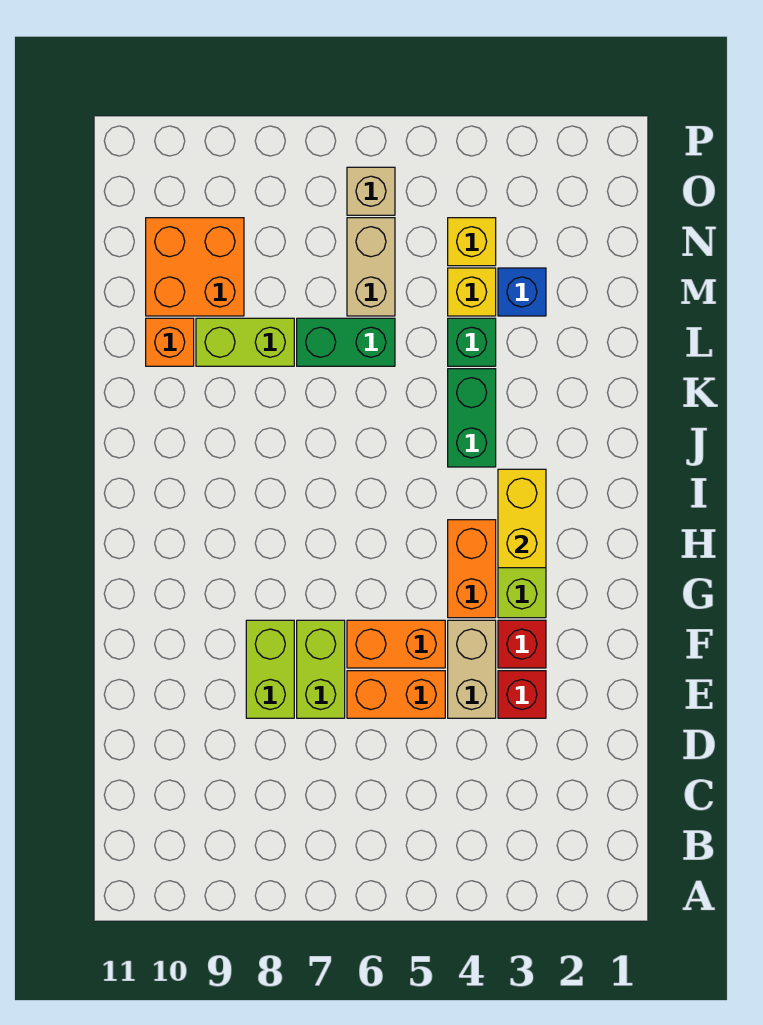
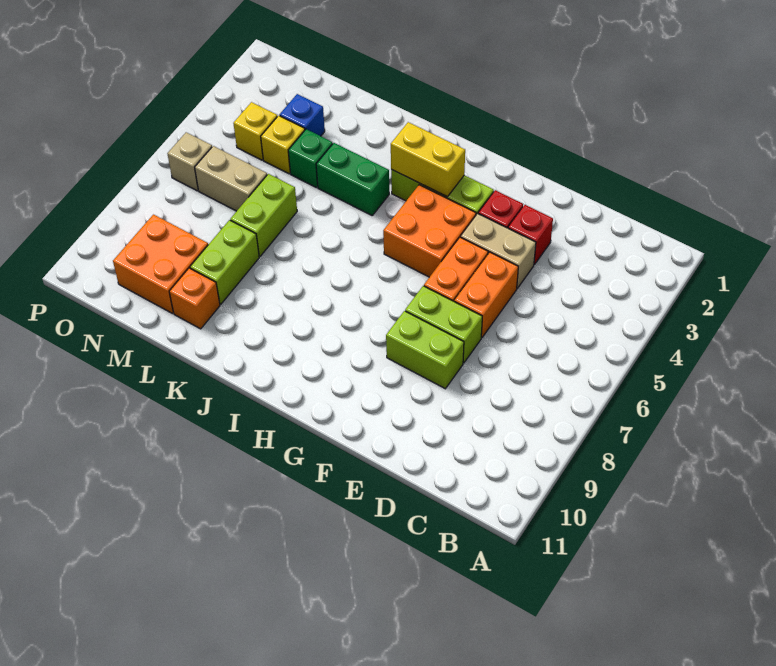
orange 1x2 brick [448,520,496,618] -> orange 2x2 brick [383,185,476,277]
green 1x2 brick [297,318,395,366] -> lime 1x2 brick [230,174,297,256]

